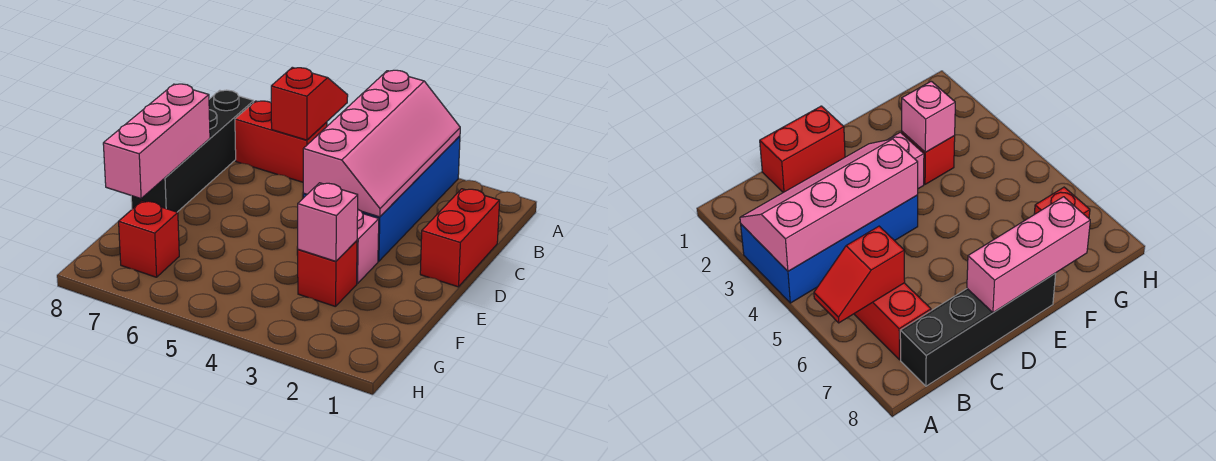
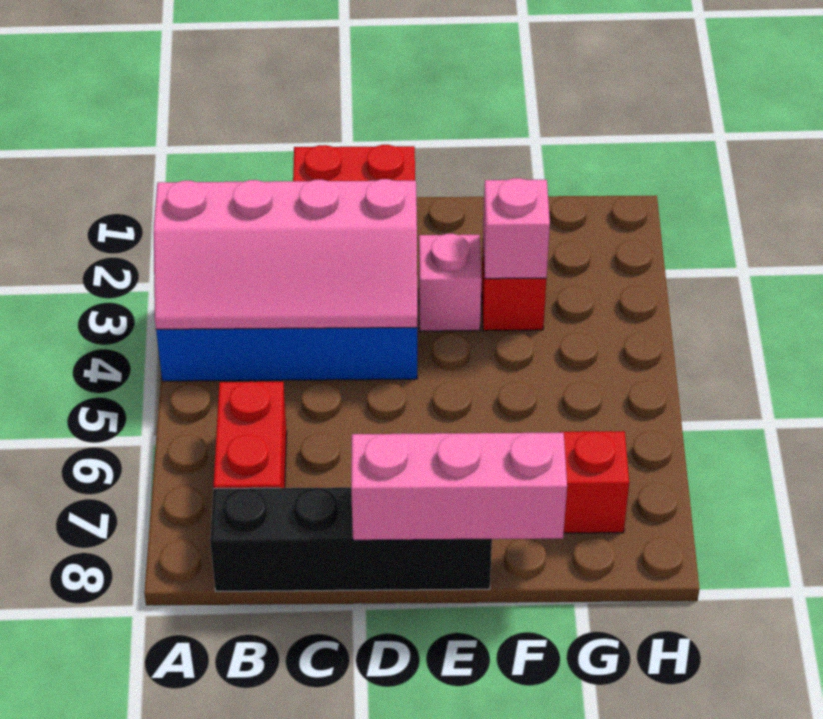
pink 2x4 slope [303,70,460,217] -> pink 2x4 slope turned to [154,179,417,329]
red 1x2 slope [271,67,348,140] -> none

